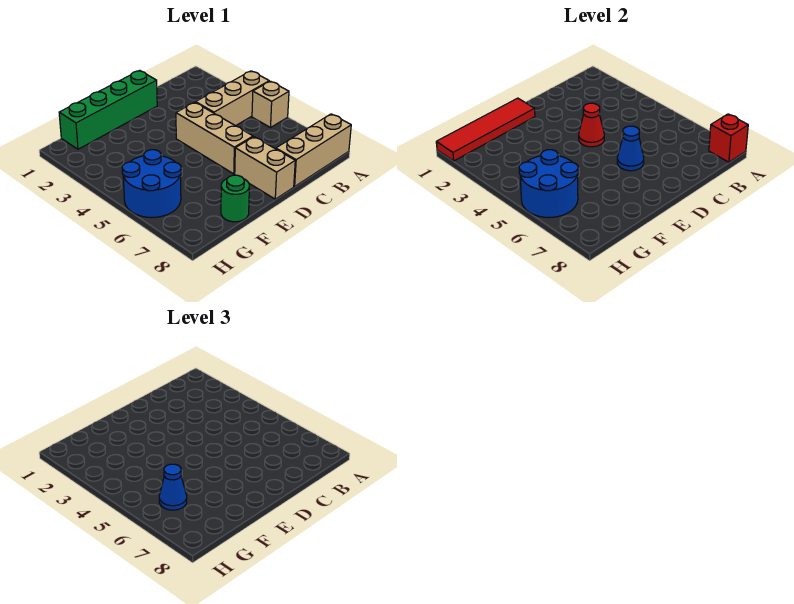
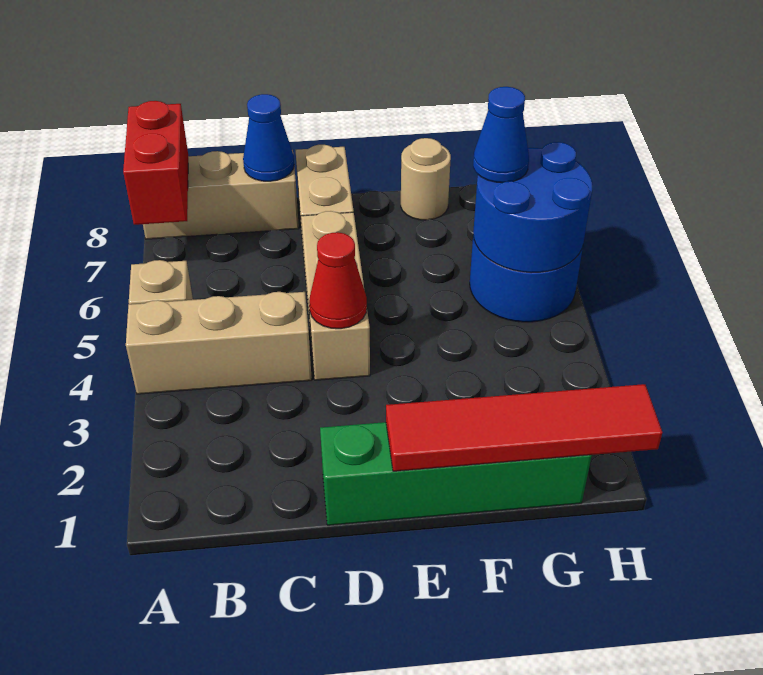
red 1x1 brick [709,114,748,162] -> red 1x2 brick [123,101,188,225]
blue 1x1 cone [617,126,644,171] -> blue 1x1 cone moved to [243,94,294,181]
green 1x1 round brick [221,175,249,222] -> tan 1x1 round brick [401,138,451,220]

